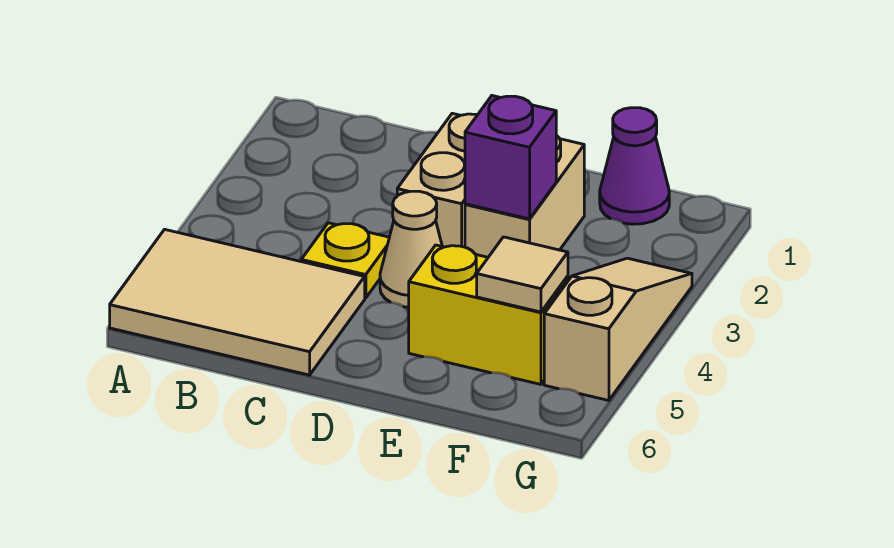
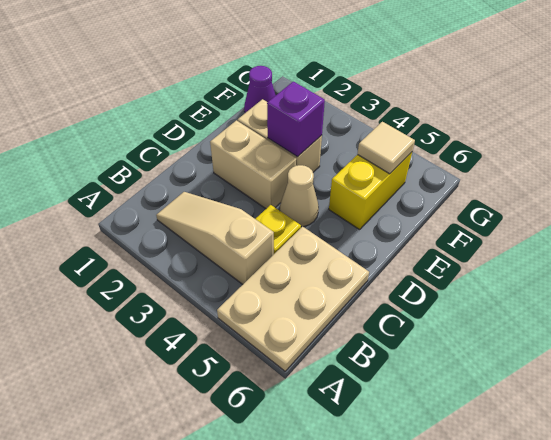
tan 2x3 tile [110,229,365,375] -> tan 2x3 plate [217,226,369,371]
tan 1x3 slope [544,258,692,400] -> tan 1x3 slope moved to [156,192,274,284]

